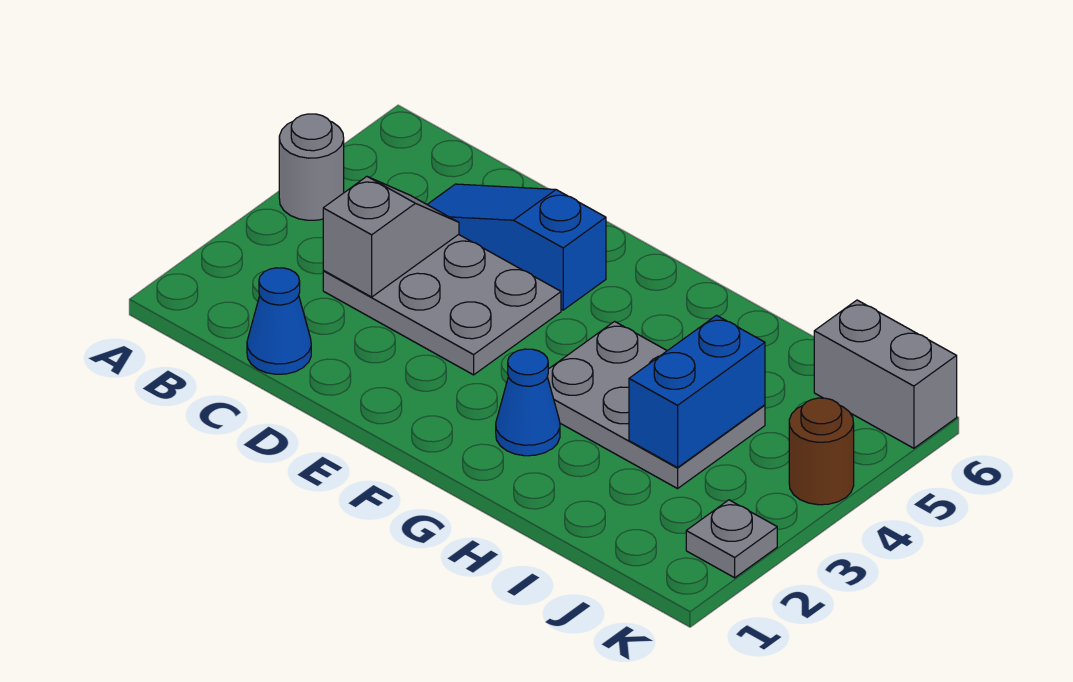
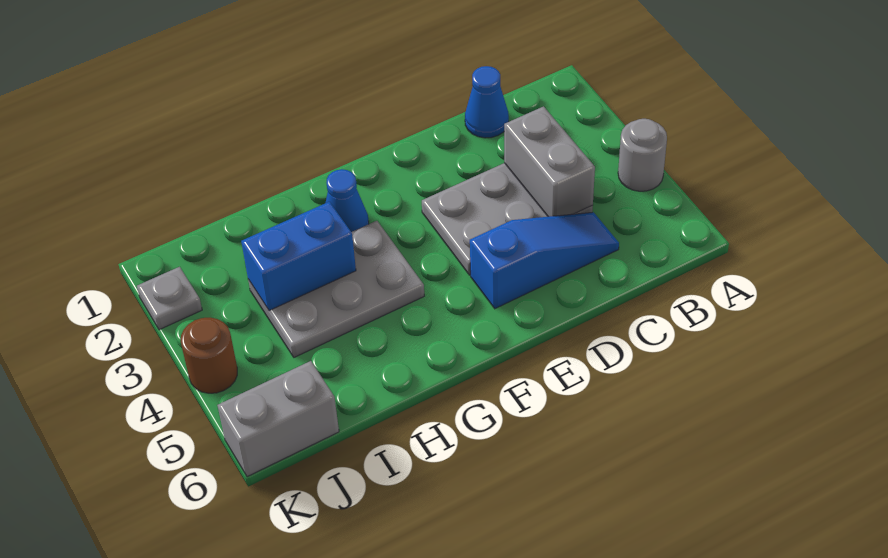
grey 1x2 slope [323,177,459,297] -> grey 1x2 brick [504,106,595,217]
blue 1x2 brick [629,315,765,468] -> blue 1x2 brick turned to [241,202,356,311]

